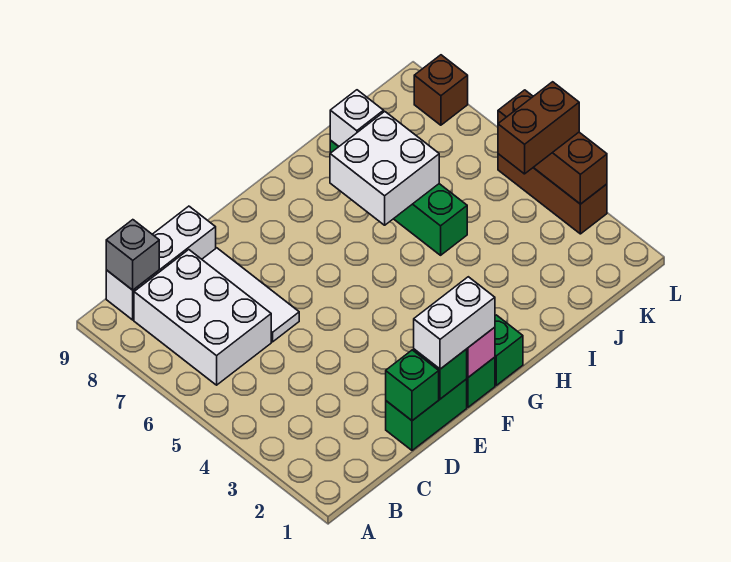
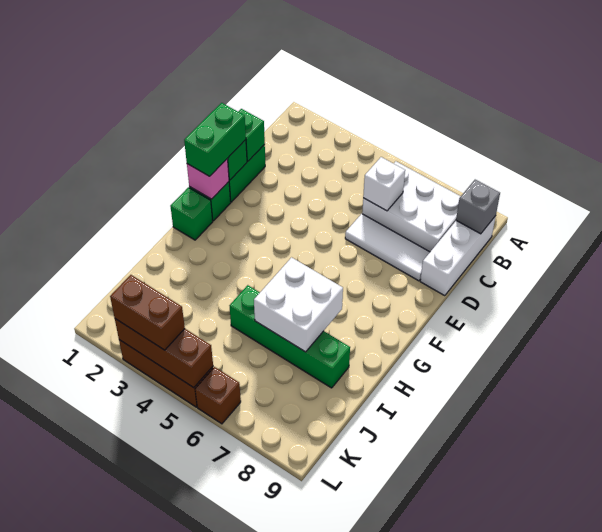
white 1x2 brick [414,277,495,369] -> green 1x2 brick [184,103,246,176]
white 1x1 brick [330,90,384,146] -> white 1x1 brick moved to [363,157,405,211]
brown 1x2 brick [498,82,579,174] -> brown 1x2 brick turned to [110,275,185,350]
brown 1x1 brick [414,55,468,125] -> brown 1x1 brick moved to [195,367,241,424]

